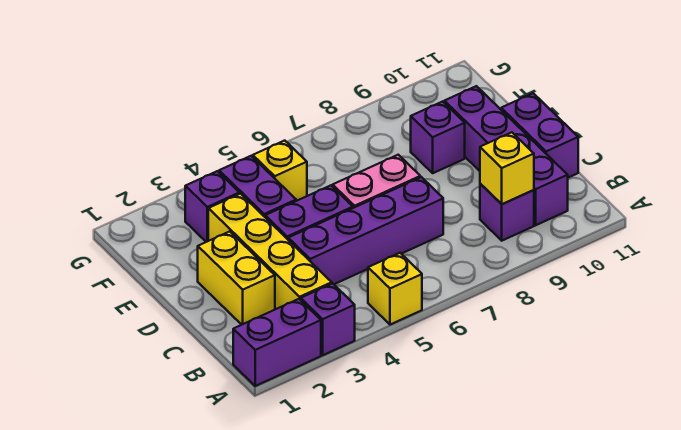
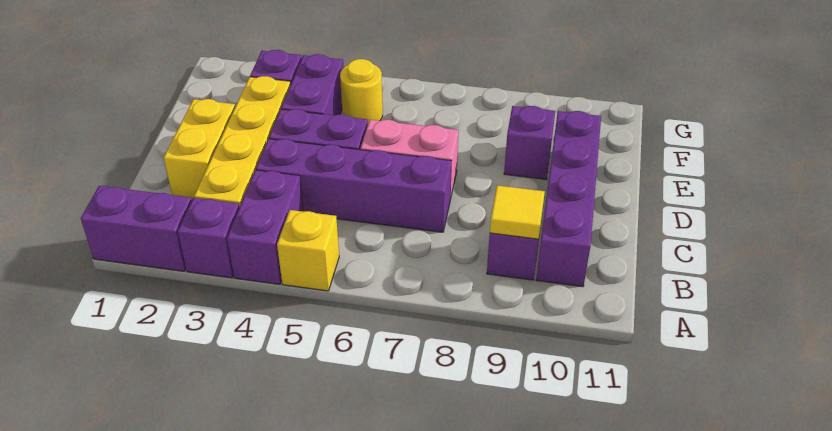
yellow 1x1 brick [480,132,534,204] -> yellow 1x1 tile [490,185,545,239]
purple 1x2 brick [501,93,578,178] -> purple 1x2 brick moved to [227,170,304,284]
yellow 1x1 brick [253,141,307,201] -> yellow 1x1 round brick [340,59,383,123]

